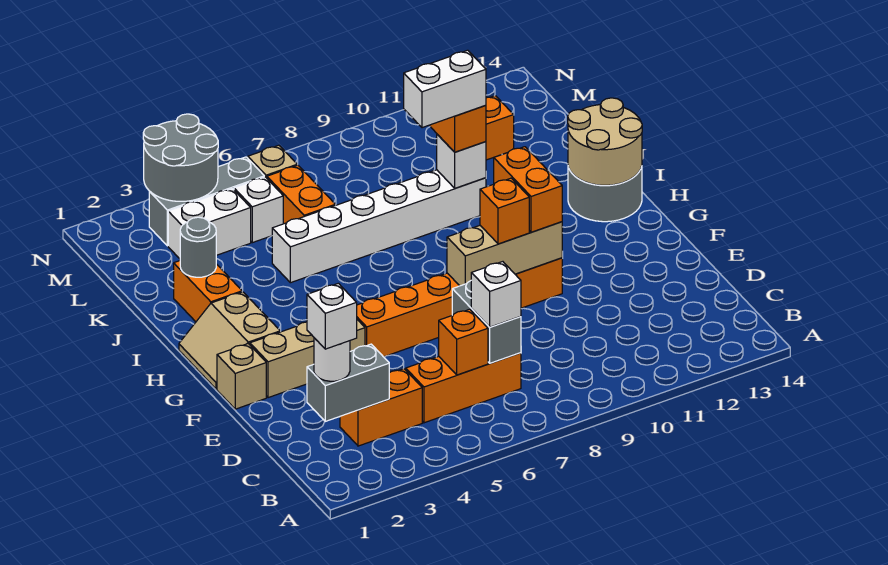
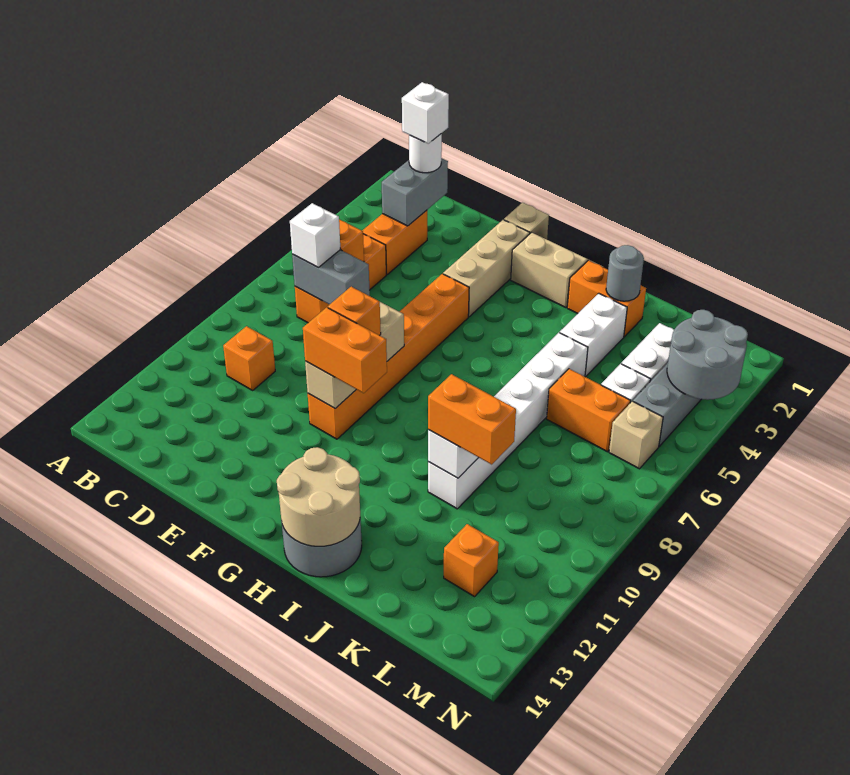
none -> orange 1x1 brick [223,326,275,390]
white 1x2 brick [404,50,486,128] -> white 1x2 brick moved to [560,293,627,377]

